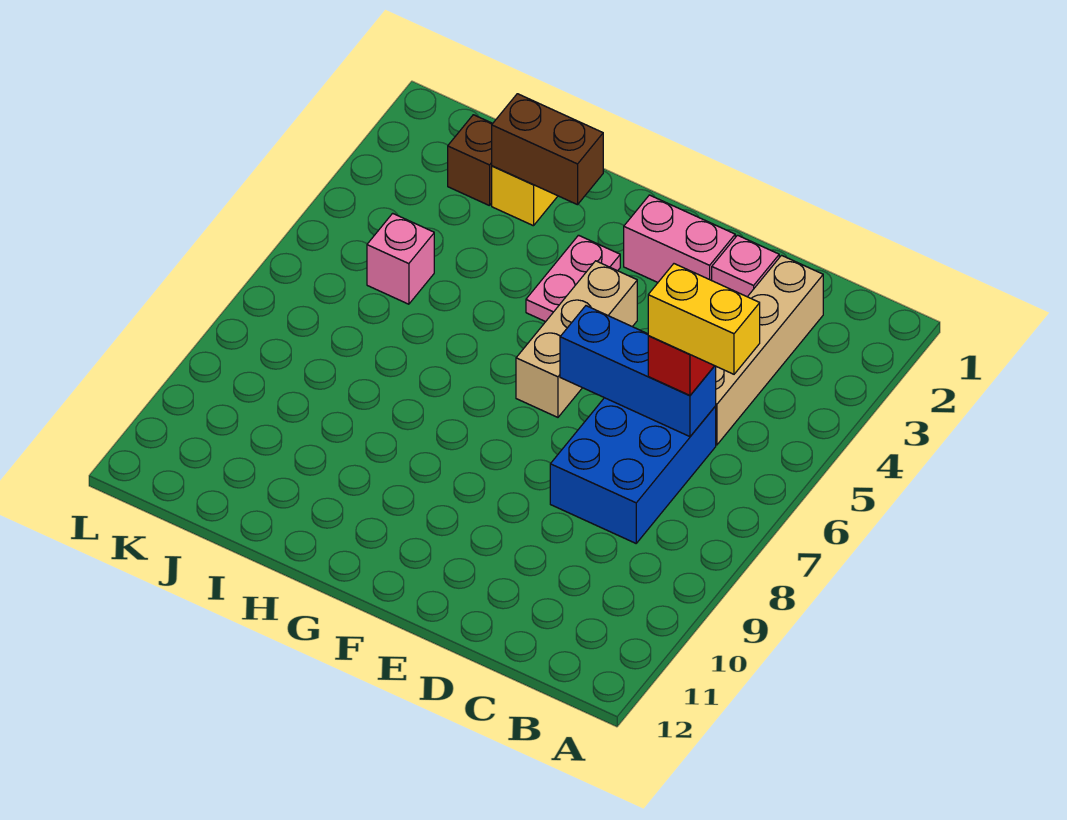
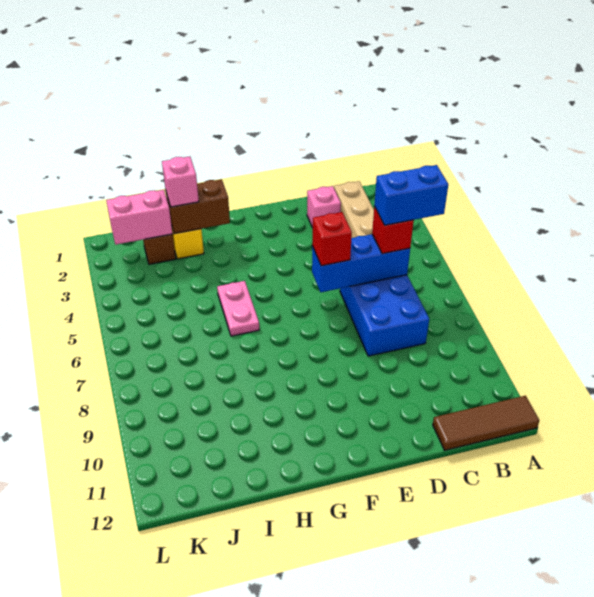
none -> brown 1x3 tile [433,396,539,450]
yellow 1x2 brick [648,264,760,374] -> blue 1x2 brick [374,165,448,225]
pink 1x2 brick [624,195,735,282] -> pink 1x2 brick moved to [106,190,173,245]
none -> red 1x1 brick [312,212,352,266]
tan 1x3 brick [516,261,637,417] -> none
pink 1x2 plate [526,235,620,322] -> pink 1x2 plate moved to [217,281,259,336]
pink 1x1 brick [367,213,434,304] -> pink 1x1 brick moved to [162,156,199,207]

